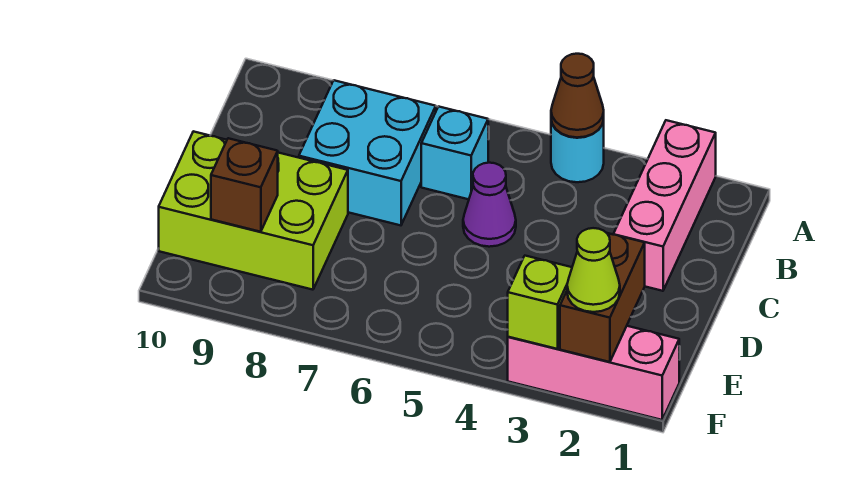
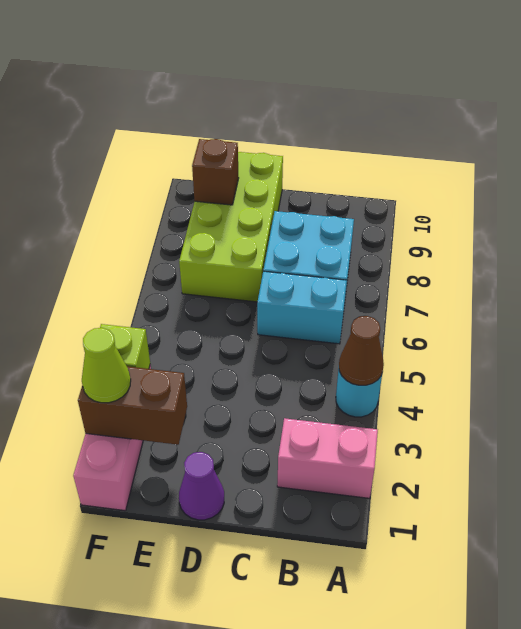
pink 1x3 brick [614,120,716,291] -> pink 1x2 brick [277,418,378,498]
cyan 1x1 brick [421,107,488,199] -> cyan 1x2 brick [257,271,347,344]
purple 1x1 cone [463,163,516,247] -> purple 1x1 cone moved to [179,452,224,520]
lime 2x3 brick [159,131,348,290] -> lime 2x4 brick [179,152,283,302]

